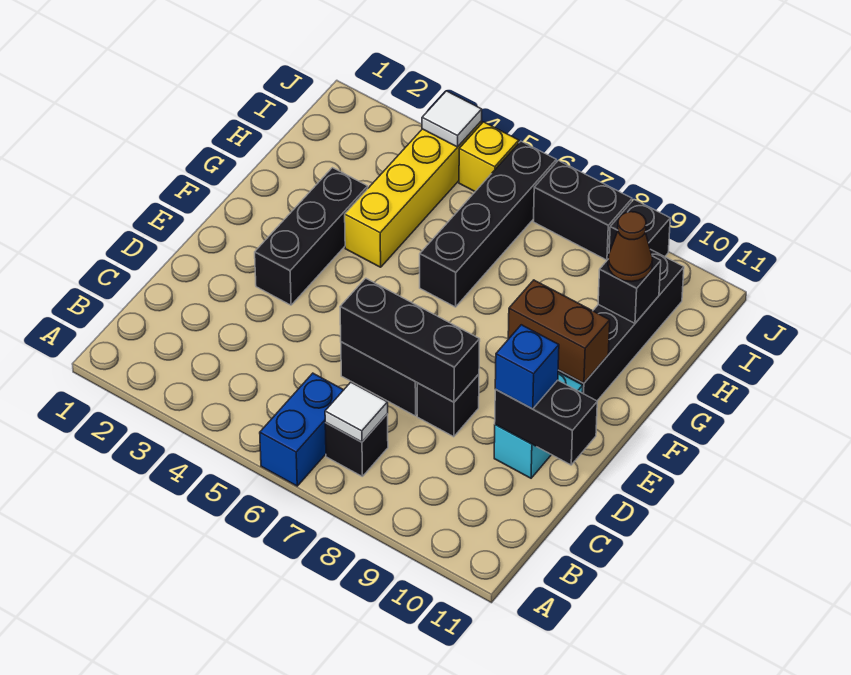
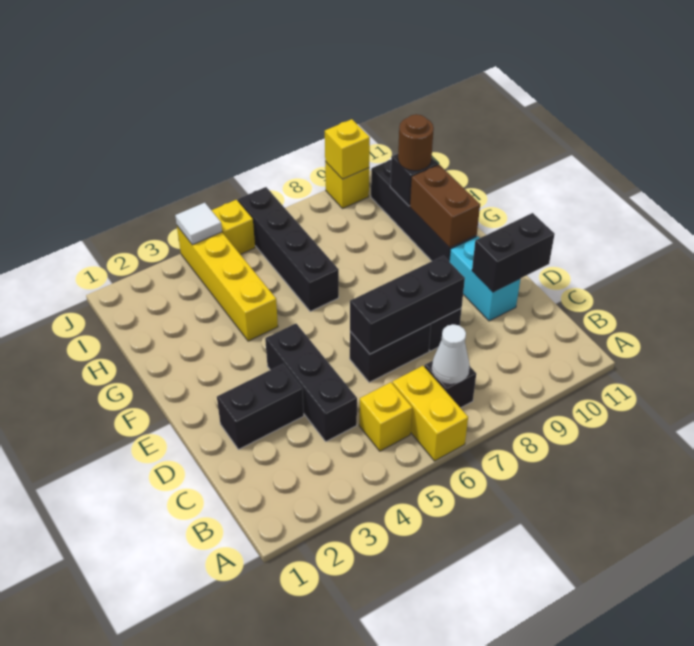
blue 1x2 brick [260,373,343,486] -> yellow 1x2 brick [392,366,468,461]
none -> yellow 1x1 brick [359,382,412,451]
white 1x1 tile [325,382,388,442] -> white 1x1 cone [432,324,470,383]
blue 1x1 brick [495,325,559,409] -> none
black 1x3 brick [255,168,368,305] -> black 1x3 brick moved to [265,324,357,441]
brown 1x2 brick [508,280,610,383] -> brown 1x2 brick turned to [410,164,480,248]
brown 1x1 cone [608,212,653,282] -> brown 1x1 round brick [398,114,434,171]
black 1x2 brick [533,160,632,260] -> black 1x2 brick moved to [217,364,304,450]
black 1x1 brick [609,200,670,257] -> yellow 1x1 brick [325,162,369,209]
none -> yellow 1x1 brick [325,119,370,179]

